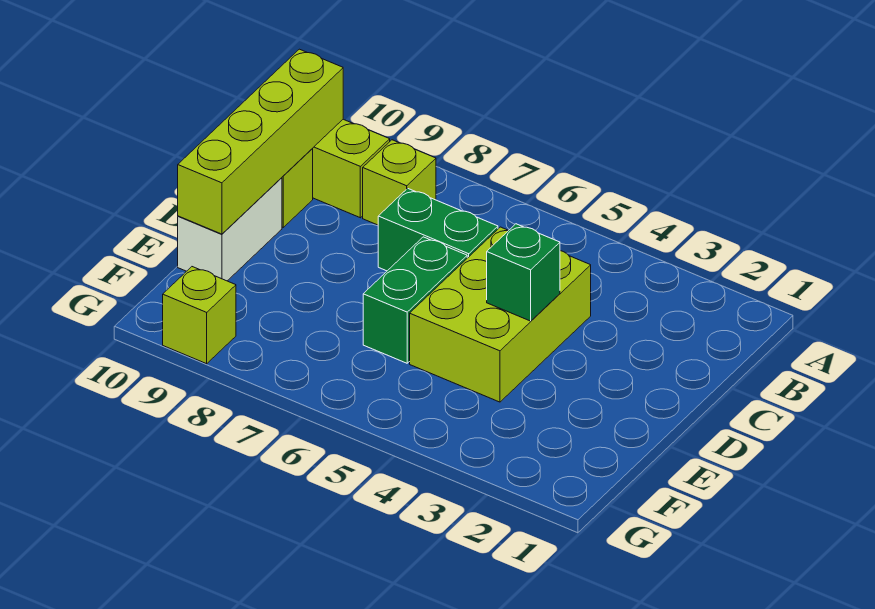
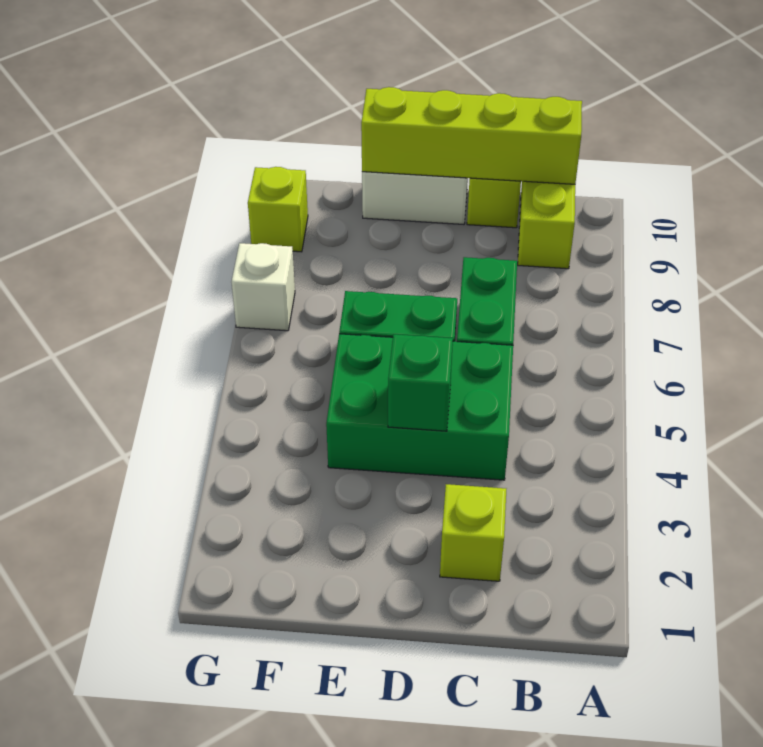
lime 1x1 brick [363,140,436,225] -> lime 1x1 brick moved to [440,484,506,581]
lime 2x3 brick [410,227,591,402] -> green 2x3 brick [326,334,513,480]
none -> white 1x1 brick [231,243,295,331]

